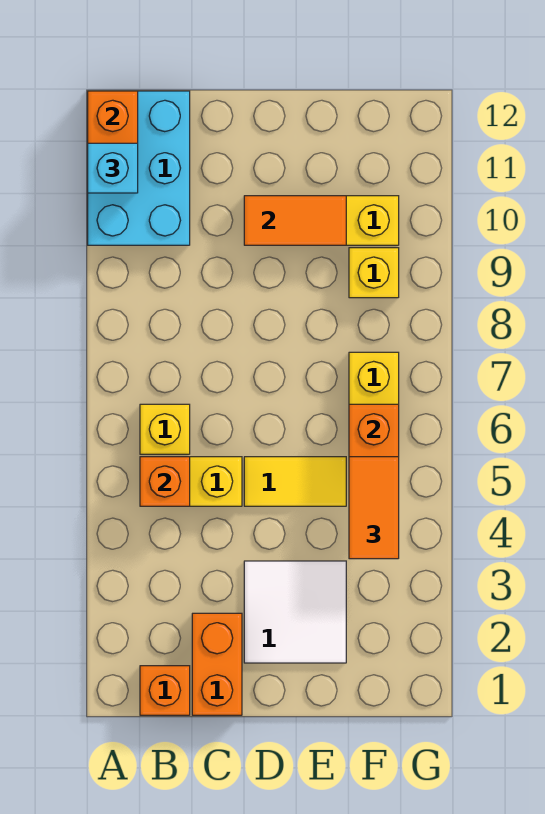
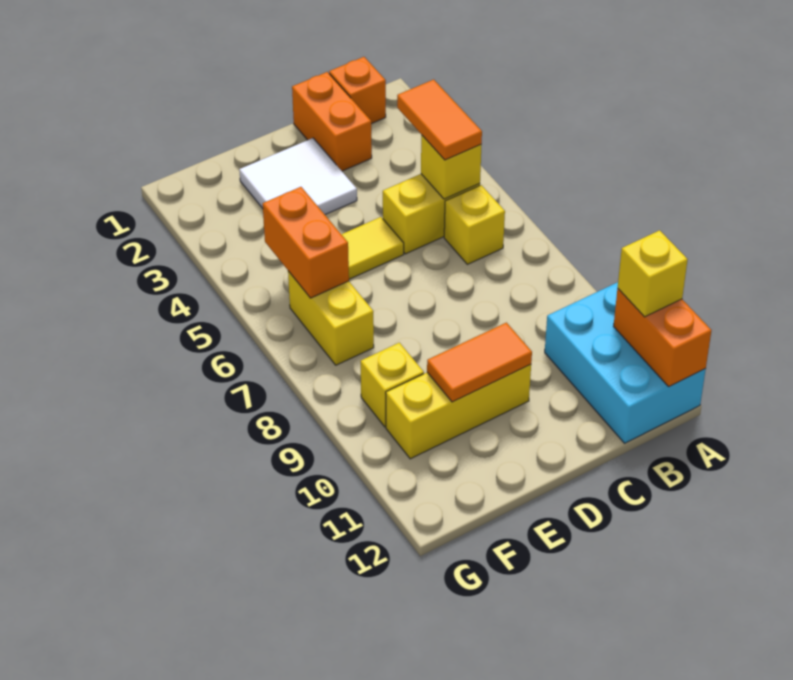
cyan 1x1 brick [88,143,138,193] -> yellow 1x1 brick [618,230,688,317]
orange 1x1 brick [140,457,190,506] -> yellow 1x1 brick [421,135,481,199]
orange 1x2 tile [349,457,399,559] -> orange 1x2 tile moved to [397,80,482,160]

